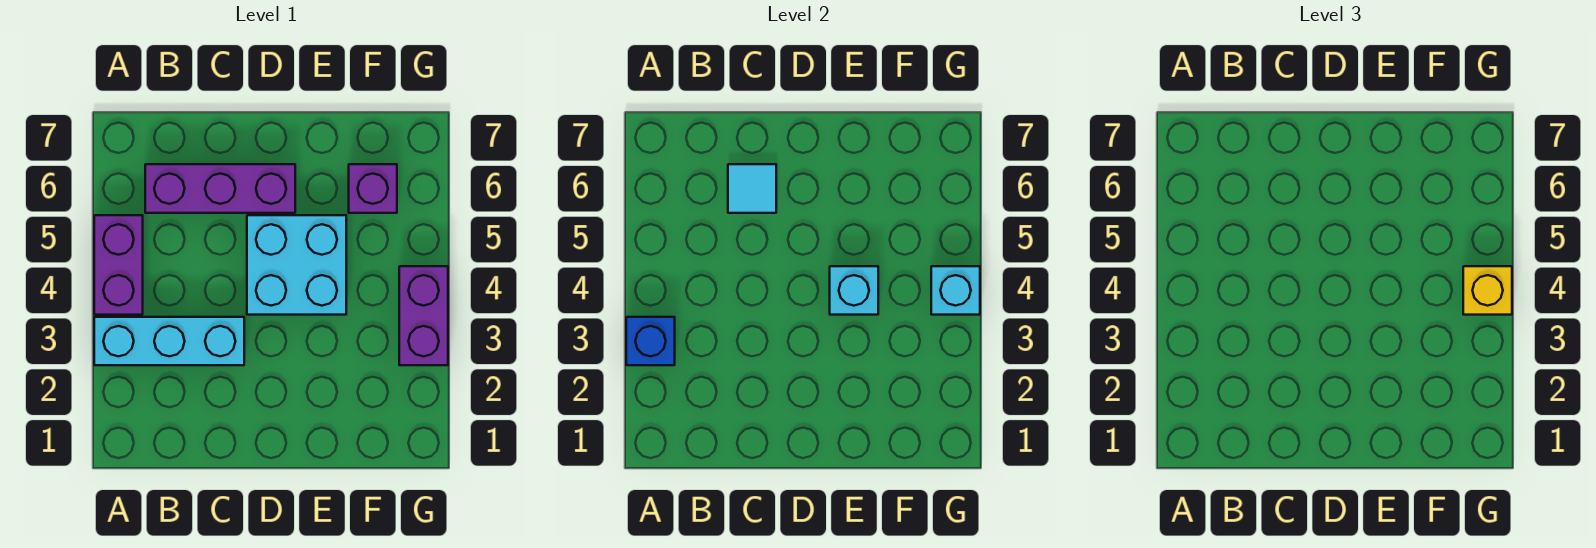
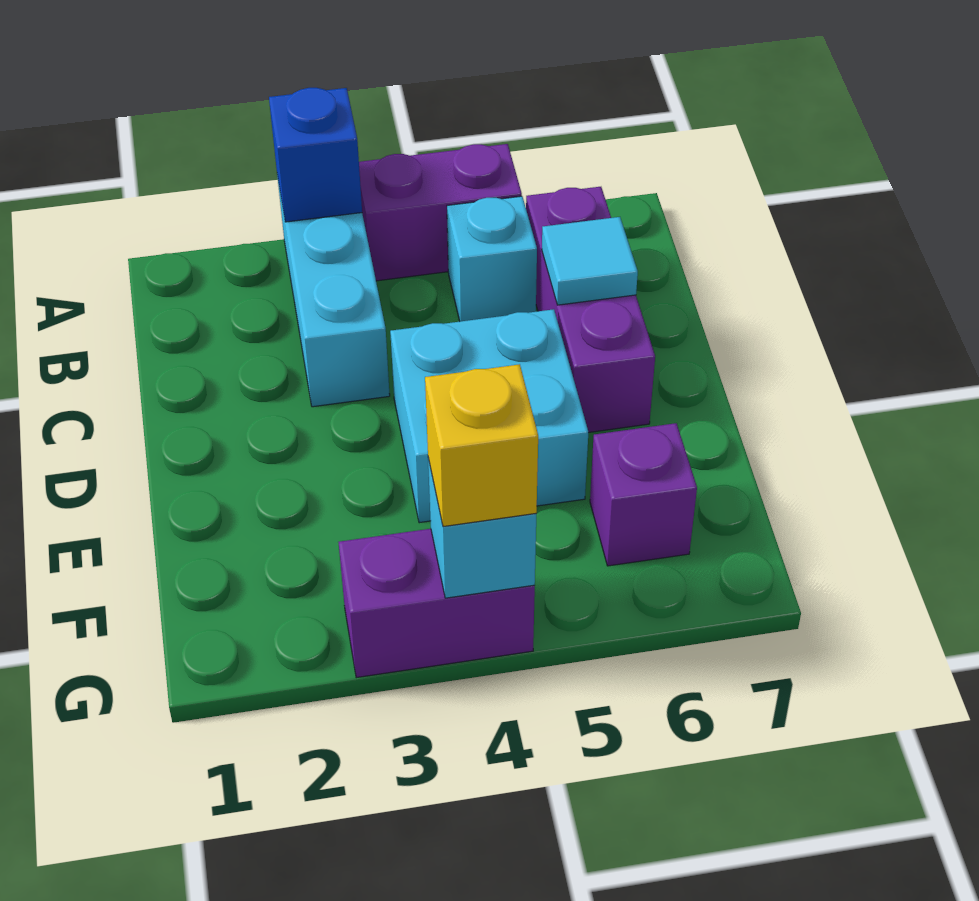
cyan 1x1 brick [830,266,878,315] -> cyan 1x1 brick moved to [447,196,537,321]

